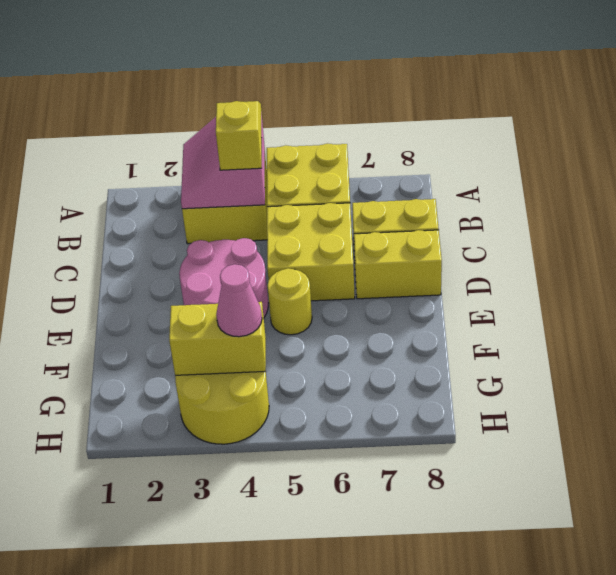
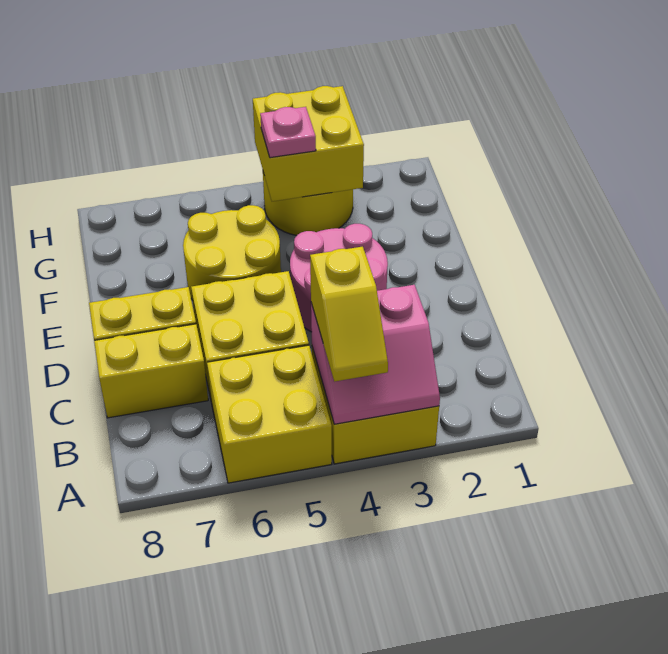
pink 2x2 slope [181,112,265,209] -> pink 2x2 slope turned to [311,285,440,424]
yellow 1x1 round brick [268,268,312,335] -> yellow 2x2 round brick [183,205,281,300]
yellow 1x2 brick [169,302,266,375] -> yellow 2x2 brick [253,86,364,201]
pink 1x1 cone [216,264,262,337] -> pink 1x1 plate [260,107,316,158]

